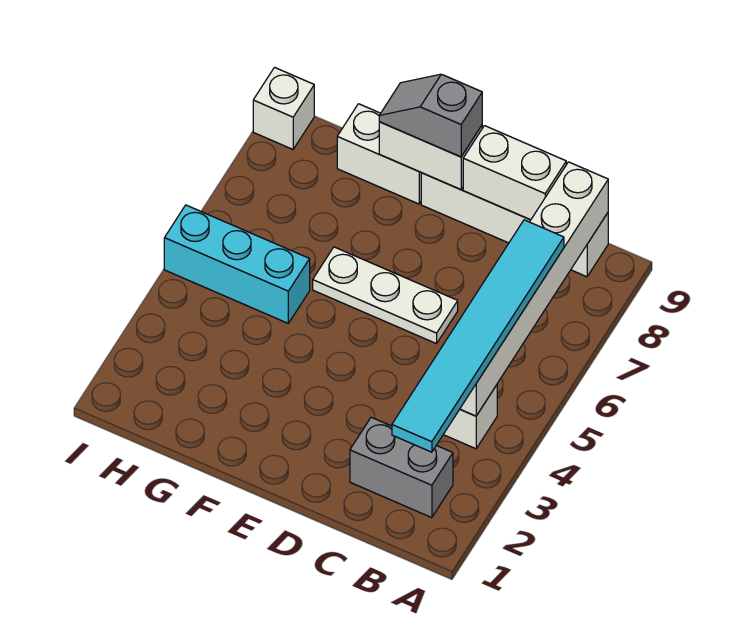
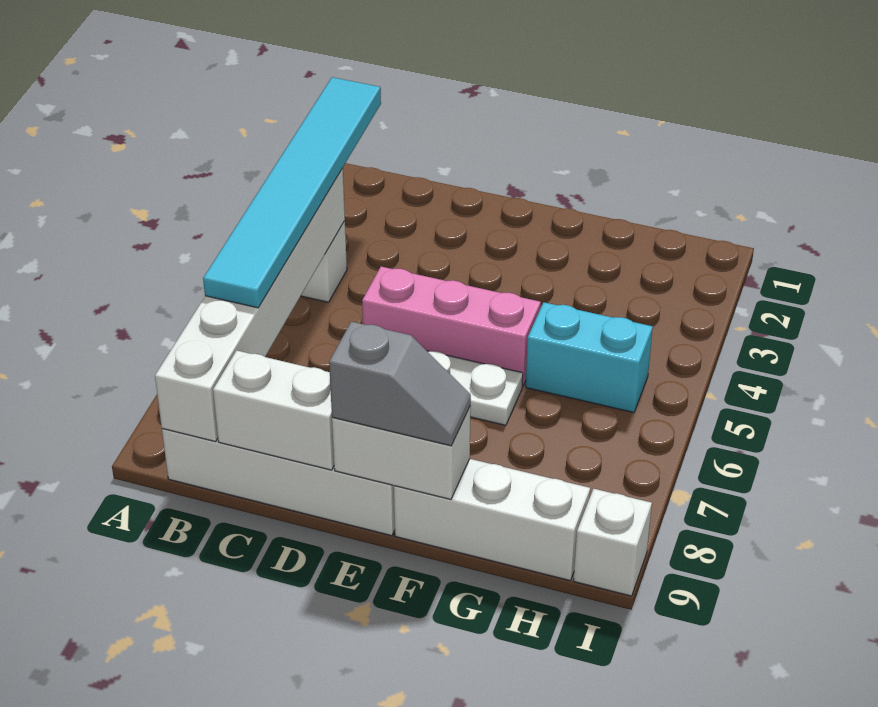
grey 1x2 brick [350,417,453,518] -> none
none -> pink 1x3 brick [362,267,541,387]
white 1x2 brick [337,104,421,204] -> white 1x3 brick [394,459,590,580]
cyan 1x3 brick [164,205,310,323] -> cyan 1x2 brick [526,302,653,412]

